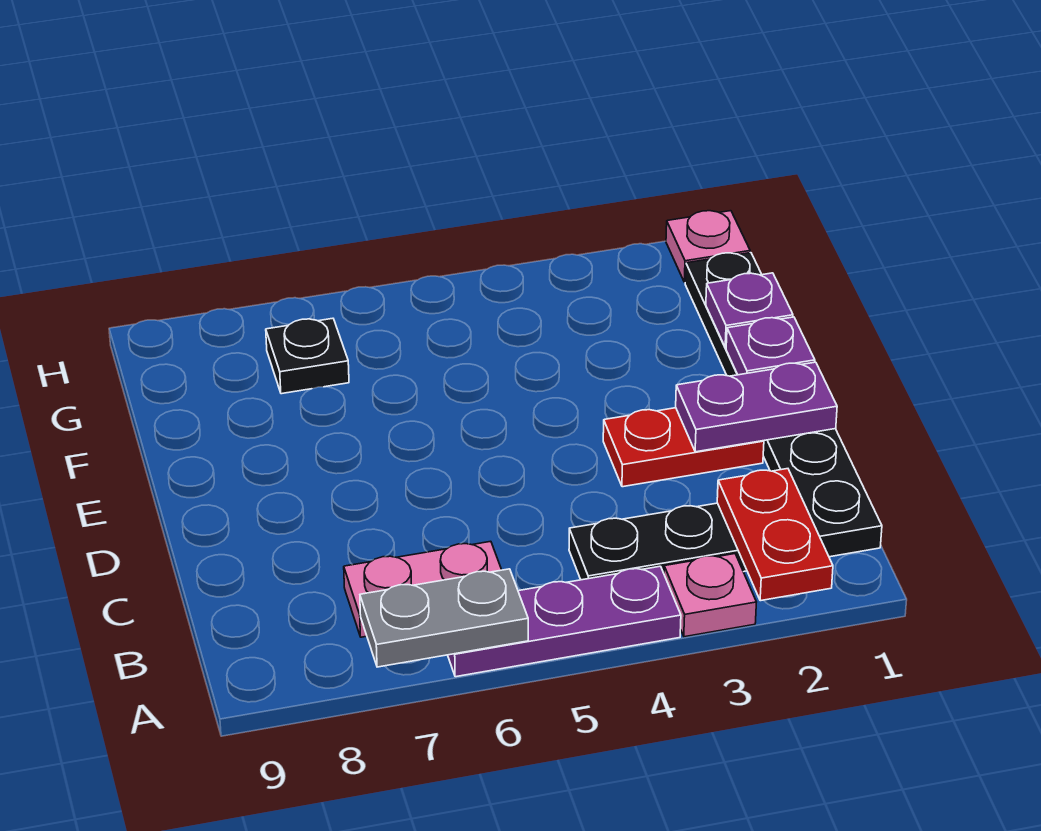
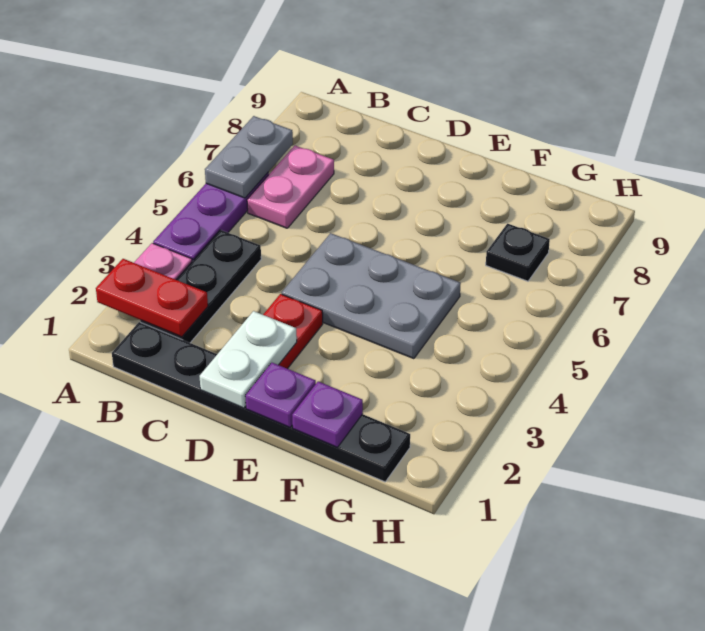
purple 1x2 plate [676,362,837,452] -> white 1x2 plate [200,311,297,408]
none -> grey 2x3 plate [282,233,461,359]
pink 1x1 plate [666,211,750,282] -> none

